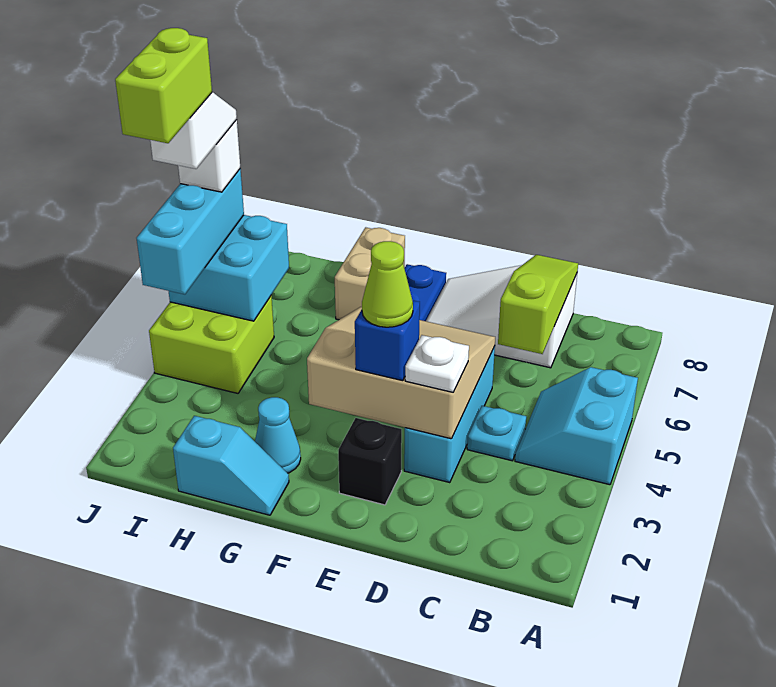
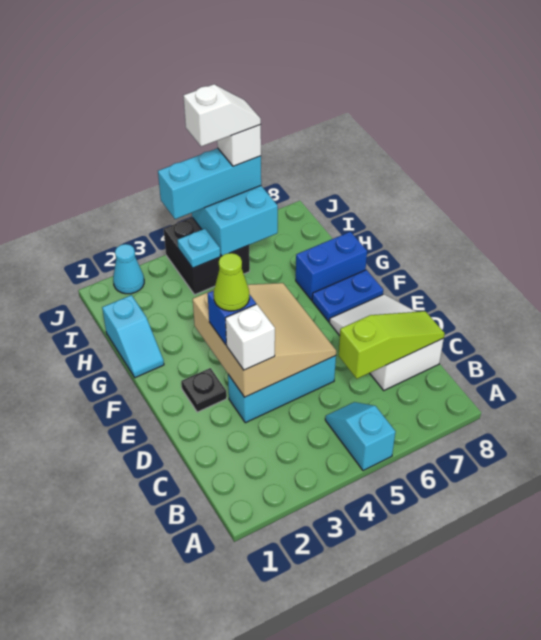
cyan 2x2 slope [515,367,638,485] -> cyan 1x2 slope [325,402,395,471]
cyan 1x1 plate [467,406,526,461] -> cyan 1x1 plate moved to [177,229,220,268]
white 1x1 plate [405,335,469,392] -> white 1x1 brick [225,304,275,370]
black 1x1 brick [338,418,402,505] -> black 1x1 plate [181,368,227,412]
cyan 1x1 cone [255,397,301,473] -> cyan 1x1 cone moved to [113,244,144,294]
tan 1x2 brick [335,227,405,320] -> blue 1x2 brick [296,232,367,300]
lime 2x2 brick [149,296,274,393] -> black 2x2 brick [164,218,250,295]
lime 1x2 brick [115,28,212,143] -> none

